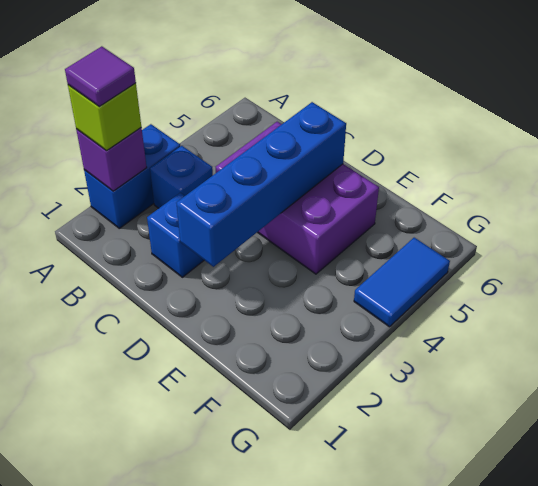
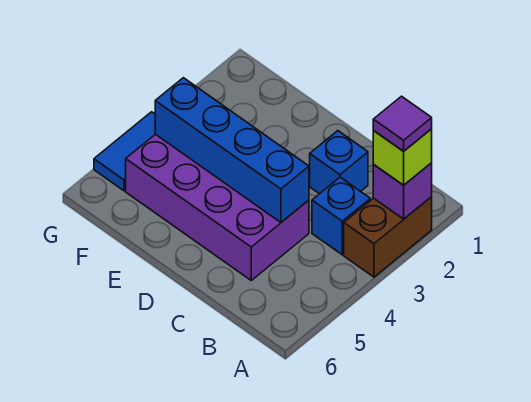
blue 1x2 brick [84,124,180,228] -> brown 1x2 brick [344,197,432,277]
purple 2x3 brick [216,122,379,274] -> purple 2x4 brick [126,134,309,280]
blue 1x4 brick [176,102,346,267] -> blue 1x4 brick turned to [155,78,309,222]

